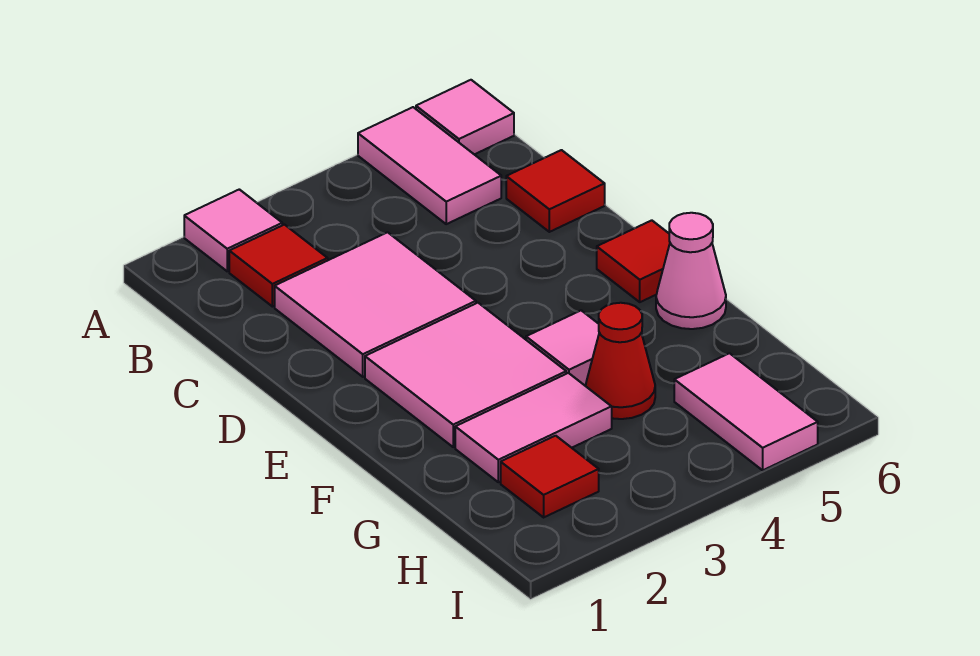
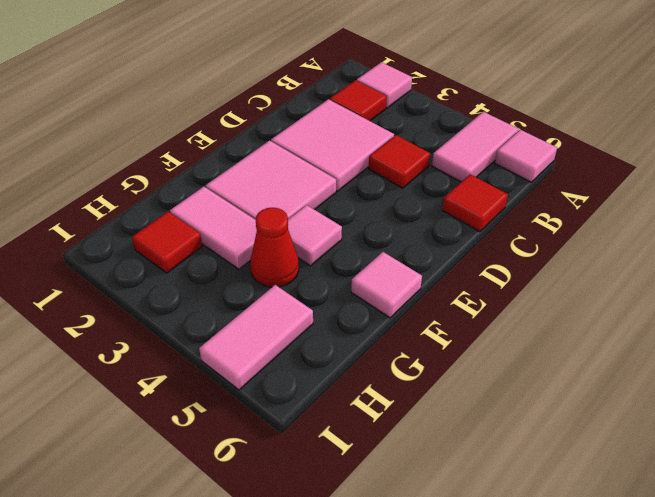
red 1x1 tile [597,220,670,302] -> red 1x1 tile moved to [369,135,430,188]
pink 1x1 cone [656,213,726,329] -> pink 1x1 tile [351,252,422,318]

